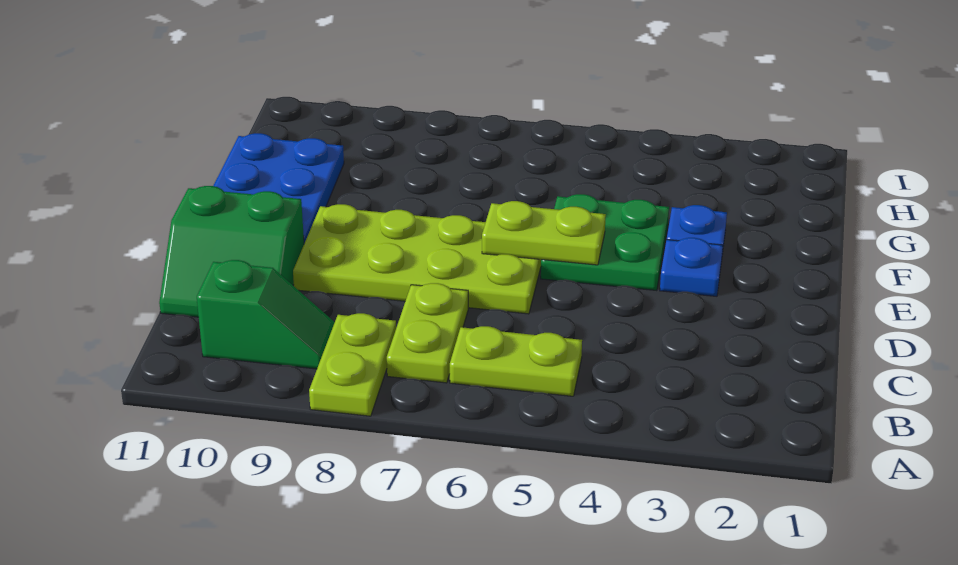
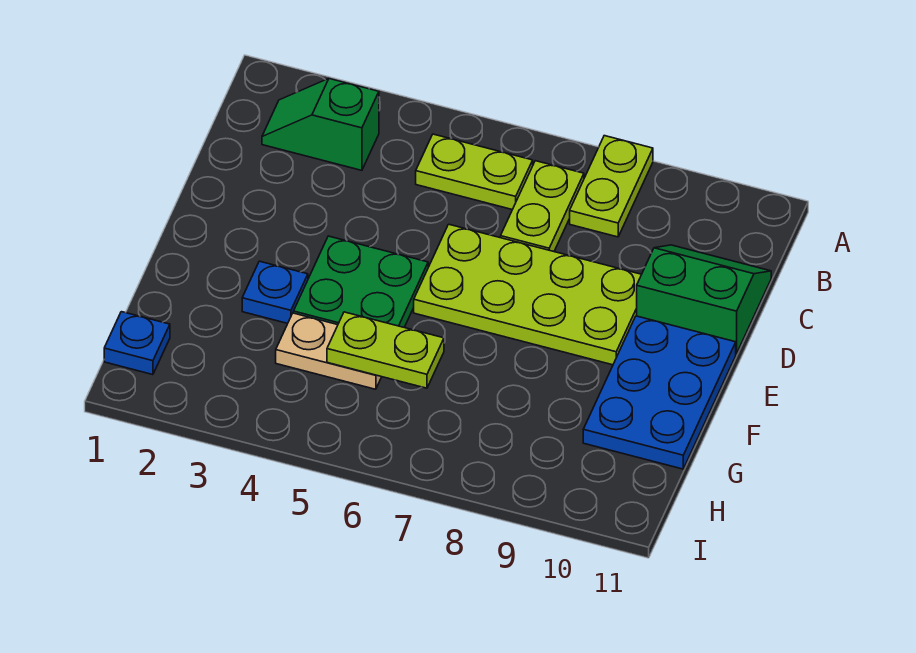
green 1x2 slope [197,260,335,369] -> green 1x2 slope moved to [262,79,379,170]
blue 1x1 plate [660,238,723,296] -> blue 1x1 plate moved to [104,312,170,375]
lime 1x2 plate [482,201,606,265] -> lime 1x2 plate moved to [327,312,444,388]
none -> tan 1x2 plate [276,313,381,389]

